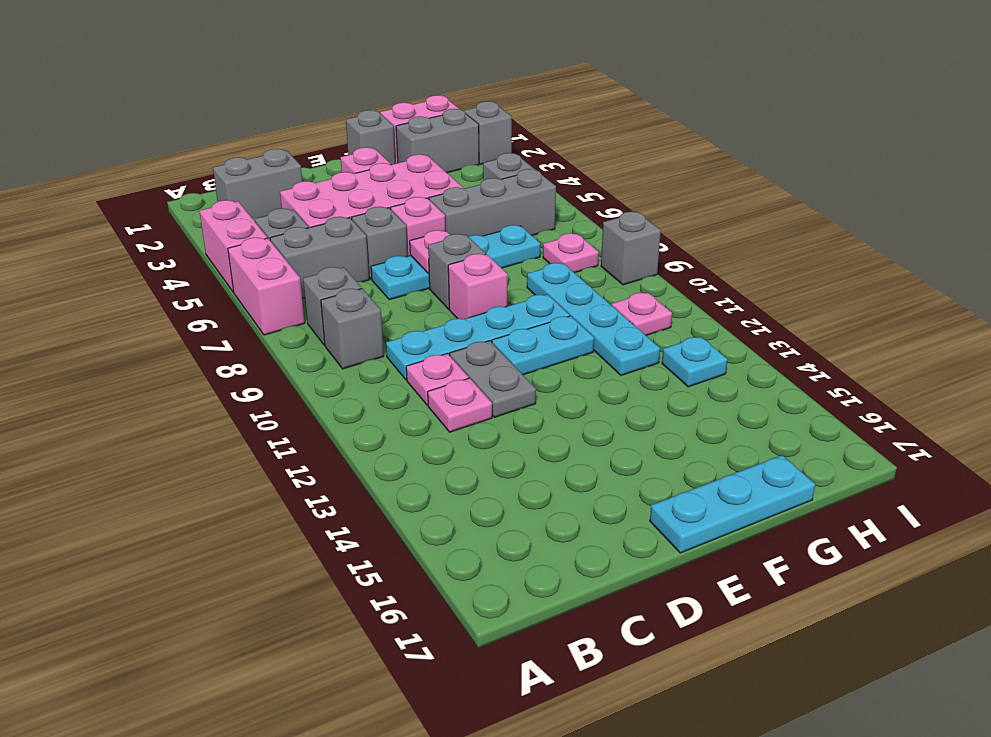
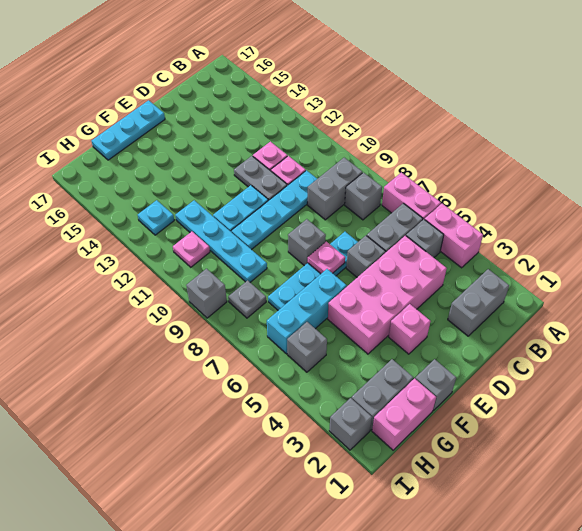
grey 1x1 brick [321,289,384,369] -> grey 1x2 brick [307,158,362,220]
pink 1x1 brick [391,197,445,256] -> none
pink 1x1 brick [448,254,507,319] -> none
grey 1x3 brick [429,169,556,236] -> cyan 1x3 brick [267,269,347,354]
pink 1x1 plate [543,233,599,273] -> grey 1x1 plate [228,280,266,318]

